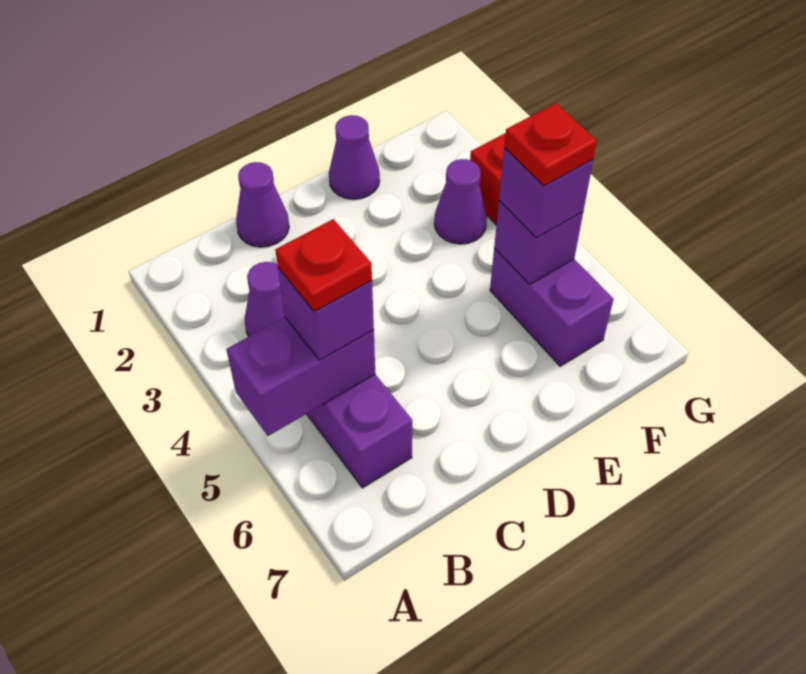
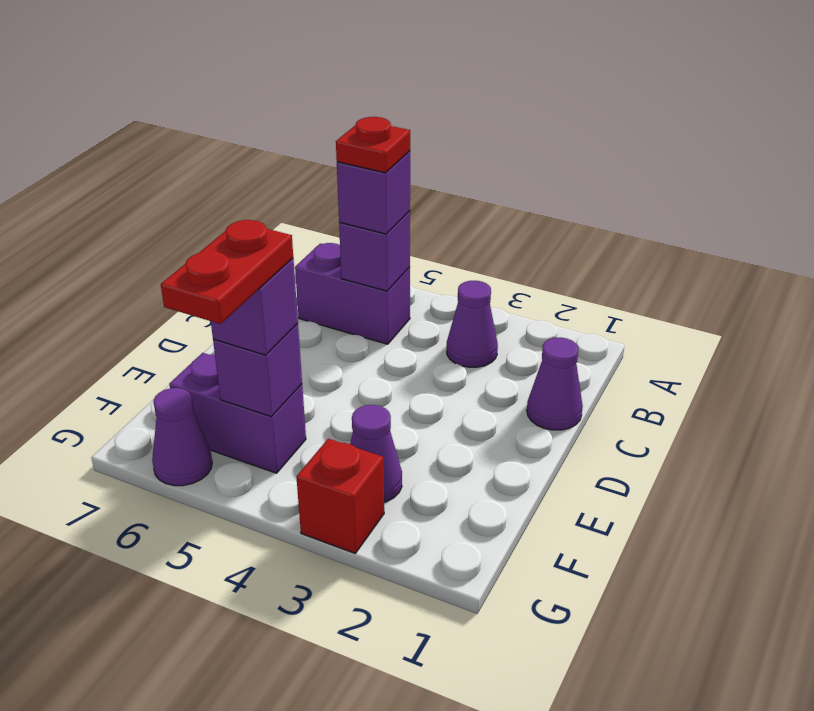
purple 1x2 brick [227,317,375,436] -> purple 1x1 brick [339,211,410,291]
purple 1x1 cone [329,115,380,199] -> purple 1x1 cone moved to [152,388,212,486]
red 1x1 plate [504,103,597,186] -> red 1x2 plate [161,220,293,324]

